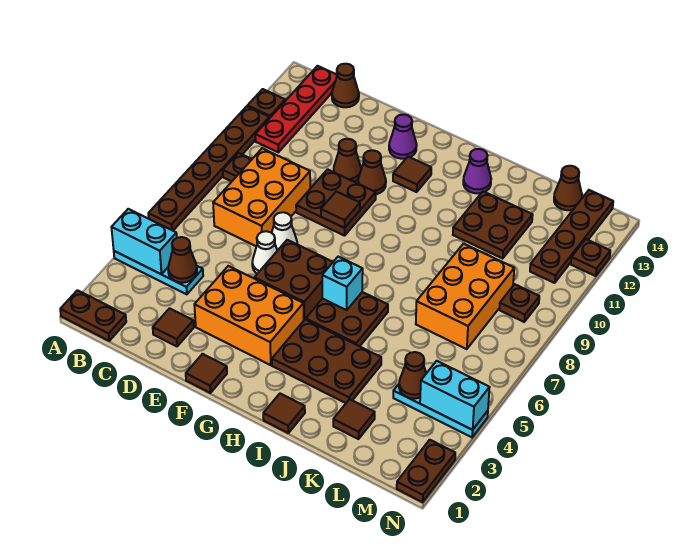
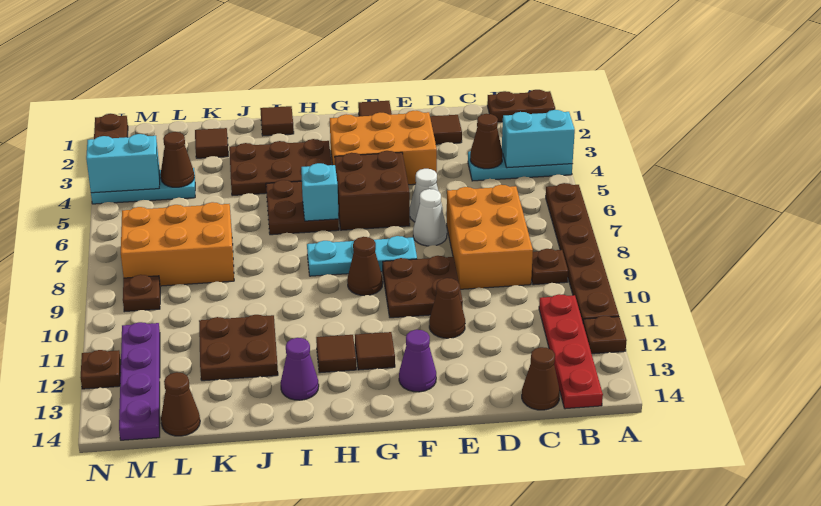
none -> cyan 1x3 plate [307,236,417,276]
brown 1x1 tile [321,191,360,228] -> brown 1x1 tile moved to [316,335,356,373]
brown 1x1 cone [358,150,386,194] -> brown 1x1 cone moved to [347,237,383,296]
orange 2x3 brick [416,244,514,349] -> orange 2x3 brick turned to [121,202,234,286]
brown 1x4 plate [530,190,613,283] -> purple 1x4 plate [119,322,160,440]

